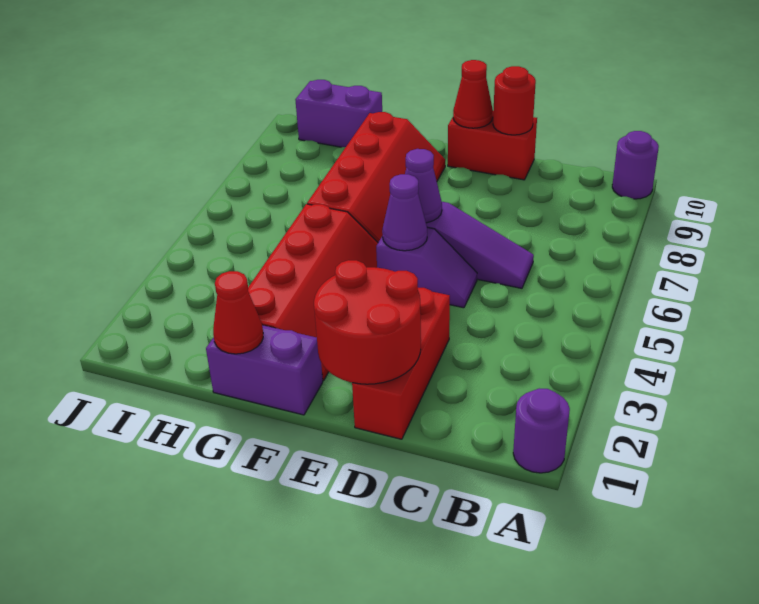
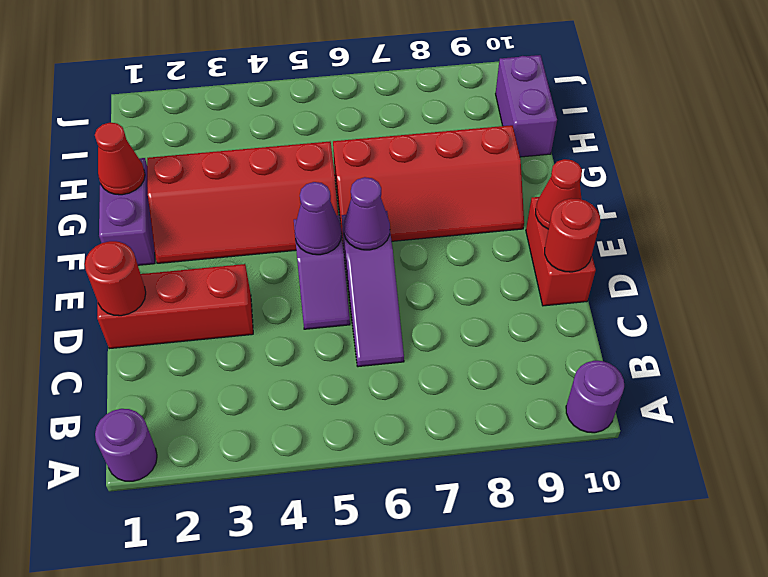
red 2x2 round brick [314,260,421,384] -> red 1x1 round brick [85,241,146,316]

